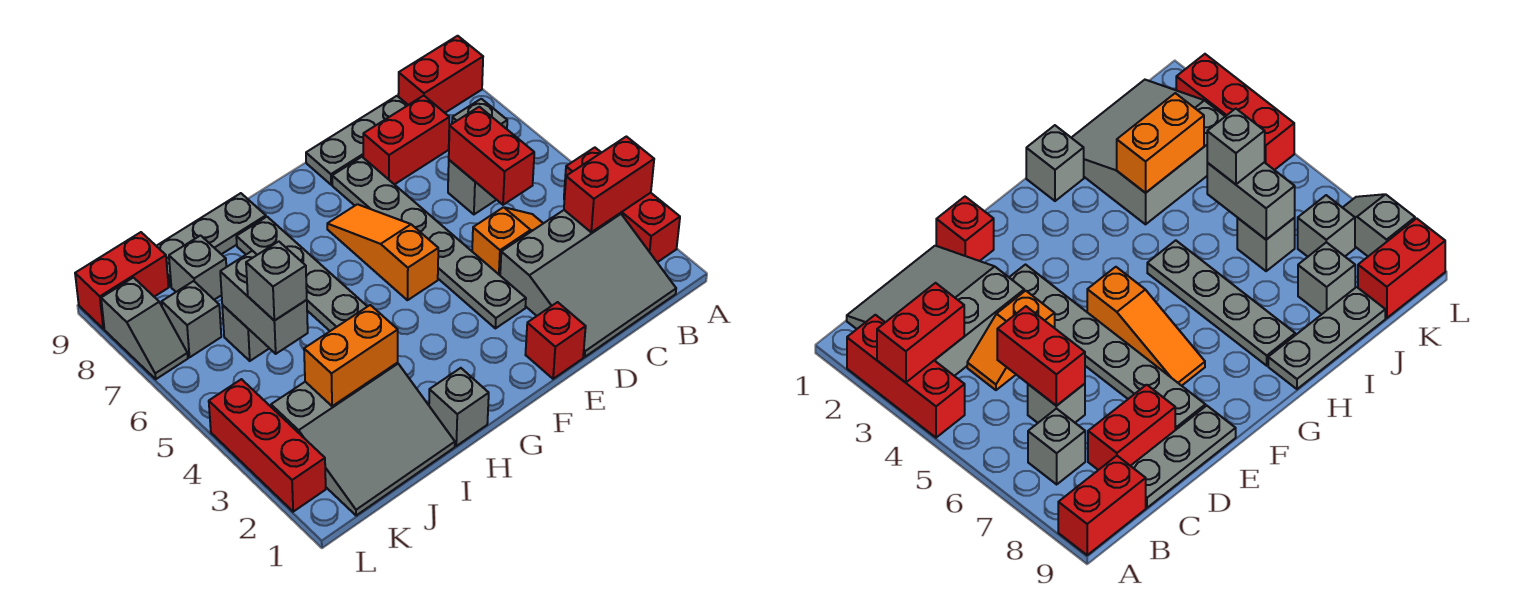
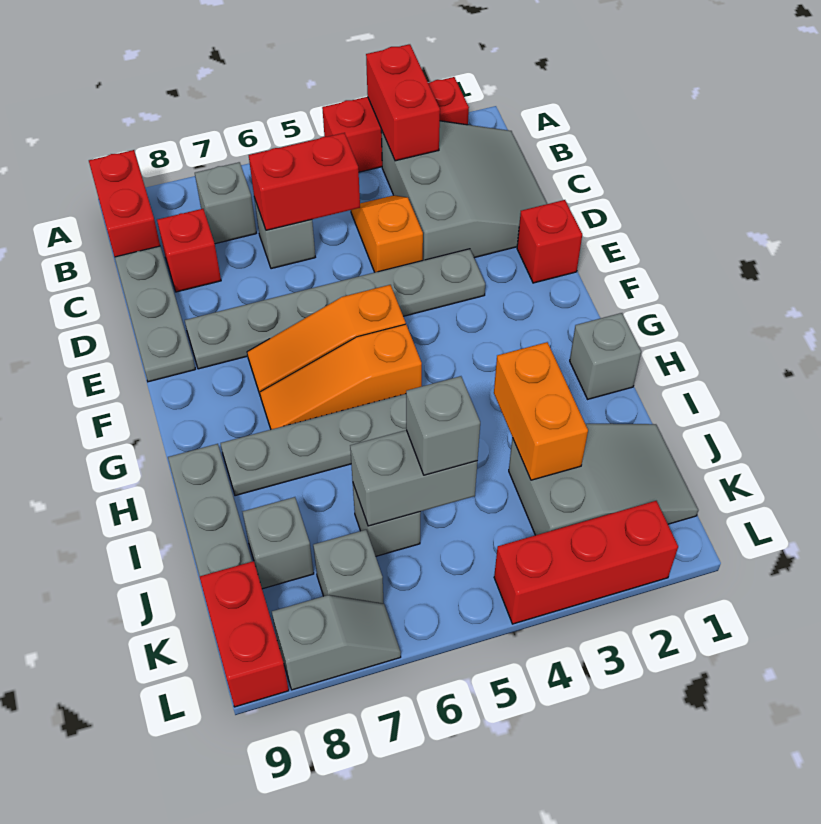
red 1x2 brick [363,96,449,185] -> red 1x1 brick [157,209,221,292]
none -> orange 1x3 slope [260,324,422,429]
grey 3x3 slope [271,363,455,516] -> grey 2x3 slope [509,424,698,535]

